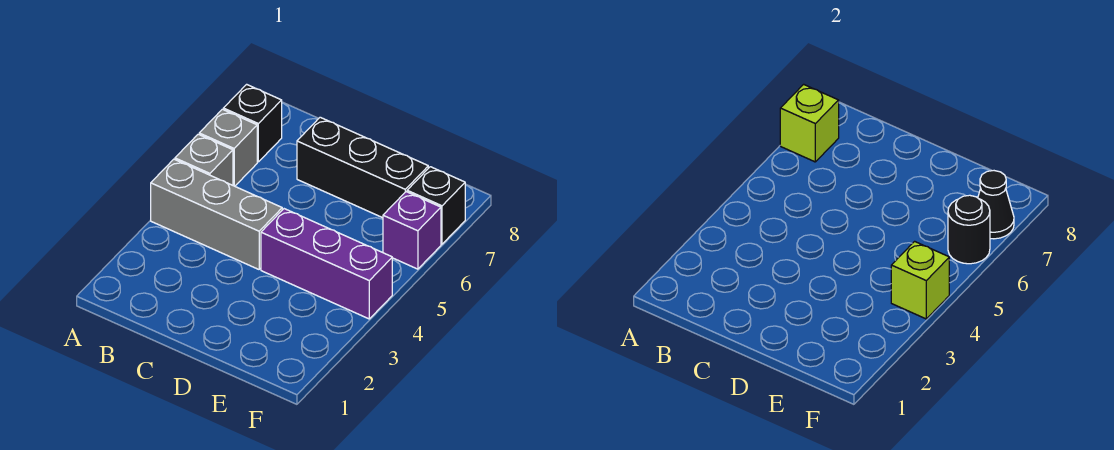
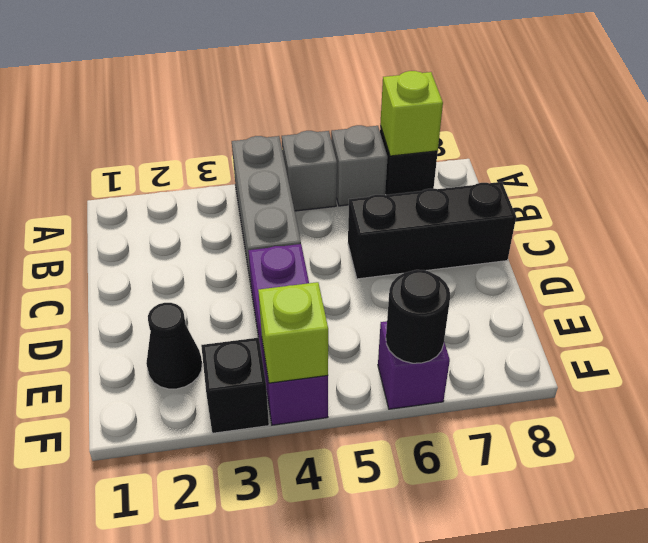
black 1x3 brick [297,117,428,218] -> black 1x3 brick turned to [348,182,516,279]
black 1x1 brick [407,167,465,244] -> black 1x1 brick moved to [201,338,269,433]
black 1x1 cone [978,171,1014,239] -> black 1x1 cone moved to [146,303,202,389]

